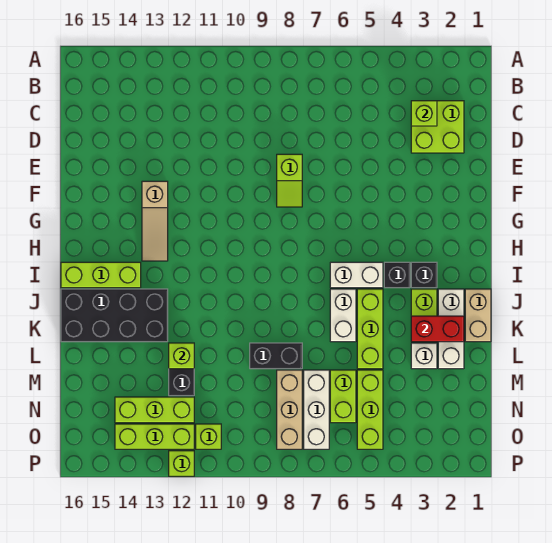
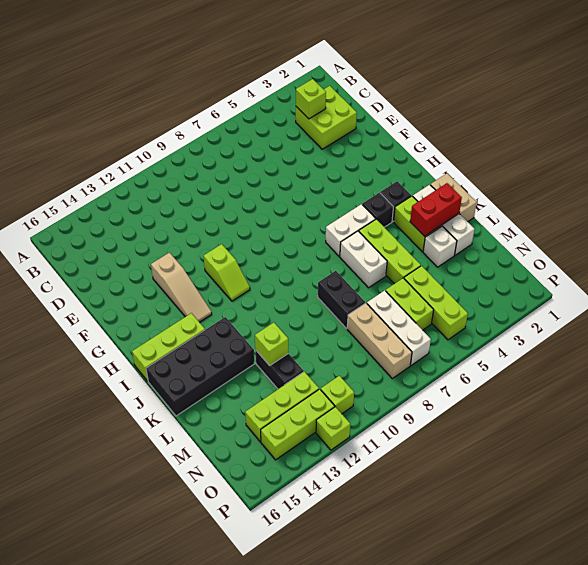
lime 1x2 slope [277,154,302,207] -> lime 1x2 slope moved to [204,244,250,301]
black 1x2 brick [250,343,302,369] -> black 1x2 brick turned to [318,271,365,328]

